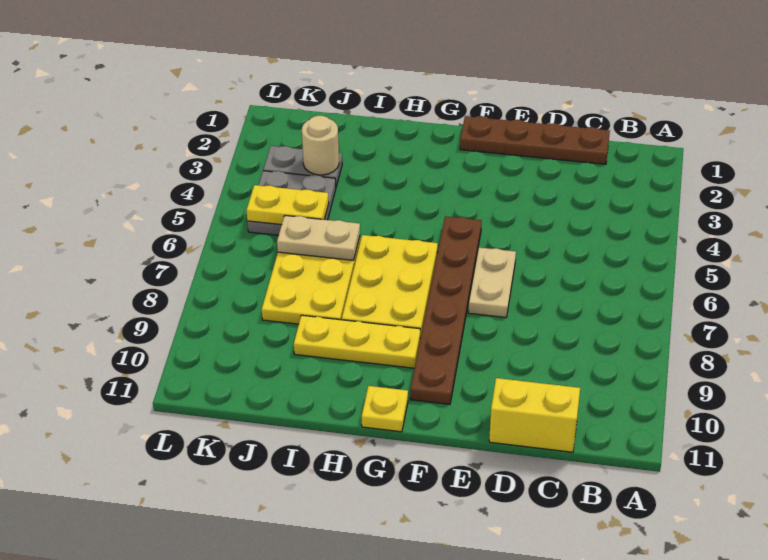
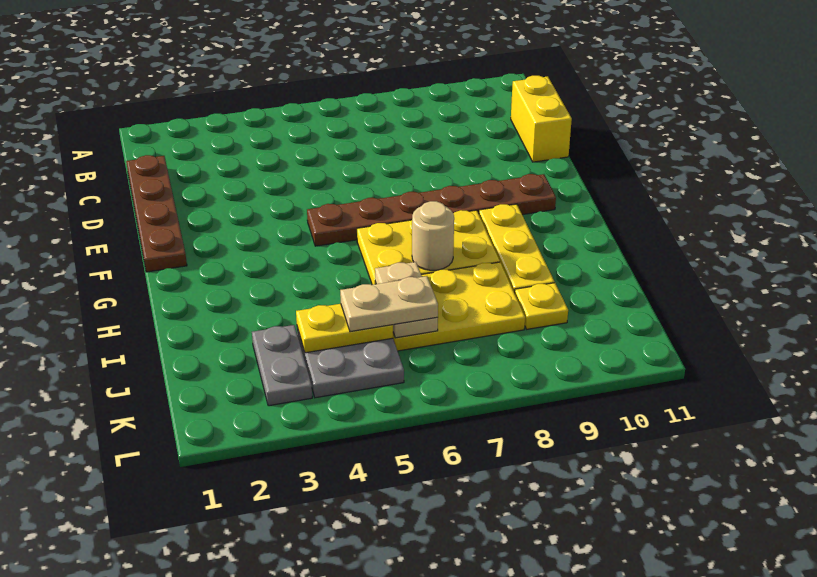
tan 1x2 plate [468,248,516,318] -> tan 1x2 plate moved to [340,276,438,332]
yellow 1x1 plate [361,386,408,432] -> yellow 1x1 plate moved to [515,283,568,329]
tan 1x1 round brick [302,116,339,175] -> tan 1x1 round brick moved to [412,201,454,270]
yellow 1x2 plate [246,185,329,225] -> yellow 1x2 plate turned to [296,304,393,353]

